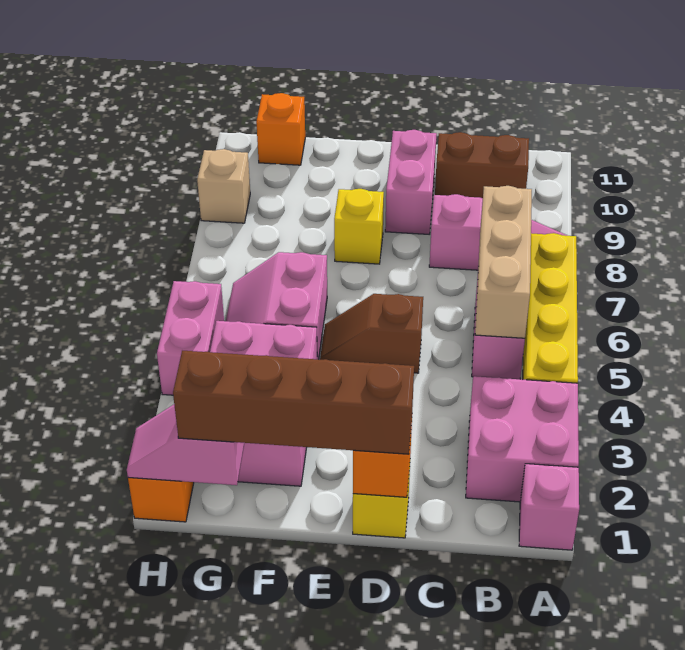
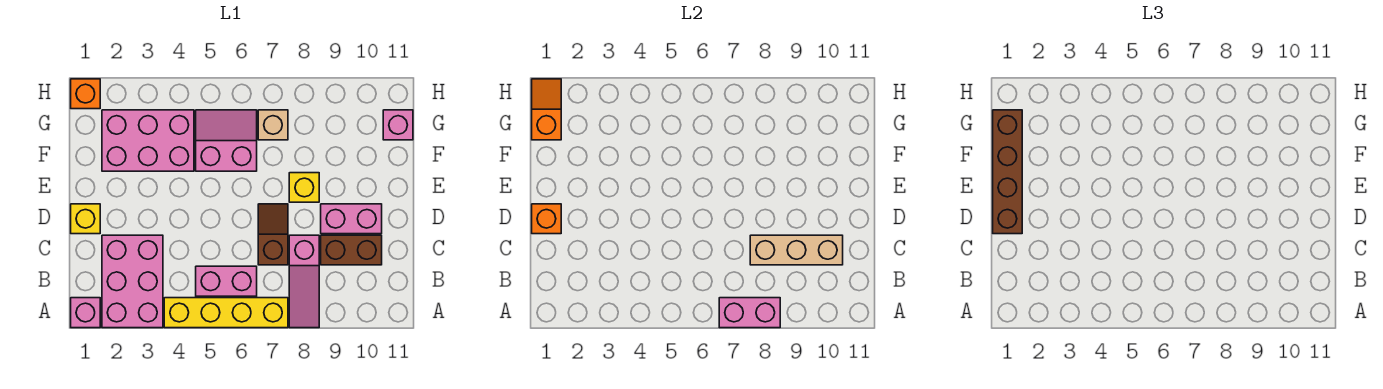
pink 2x2 brick [466,376,579,502] -> pink 2x3 brick [102,235,163,328]
tan 1x3 brick [475,186,532,338] -> tan 1x3 brick moved to [750,235,843,265]
brown 1x2 brick [435,132,529,198] -> brown 1x2 brick turned to [321,235,382,265]
brown 1x2 slope [320,294,423,373] -> brown 1x2 slope moved to [258,204,288,265]
pink 1x2 slope [127,405,244,485] -> orange 1x2 slope [532,79,561,140]
orange 1x1 brick [256,93,305,165] -> pink 1x1 brick [383,110,413,140]
pink 1x2 brick [157,281,224,395] -> pink 1x2 brick moved to [719,298,780,328]
tan 1x1 brick [197,149,250,223] -> tan 1x1 brick moved to [258,110,288,140]

